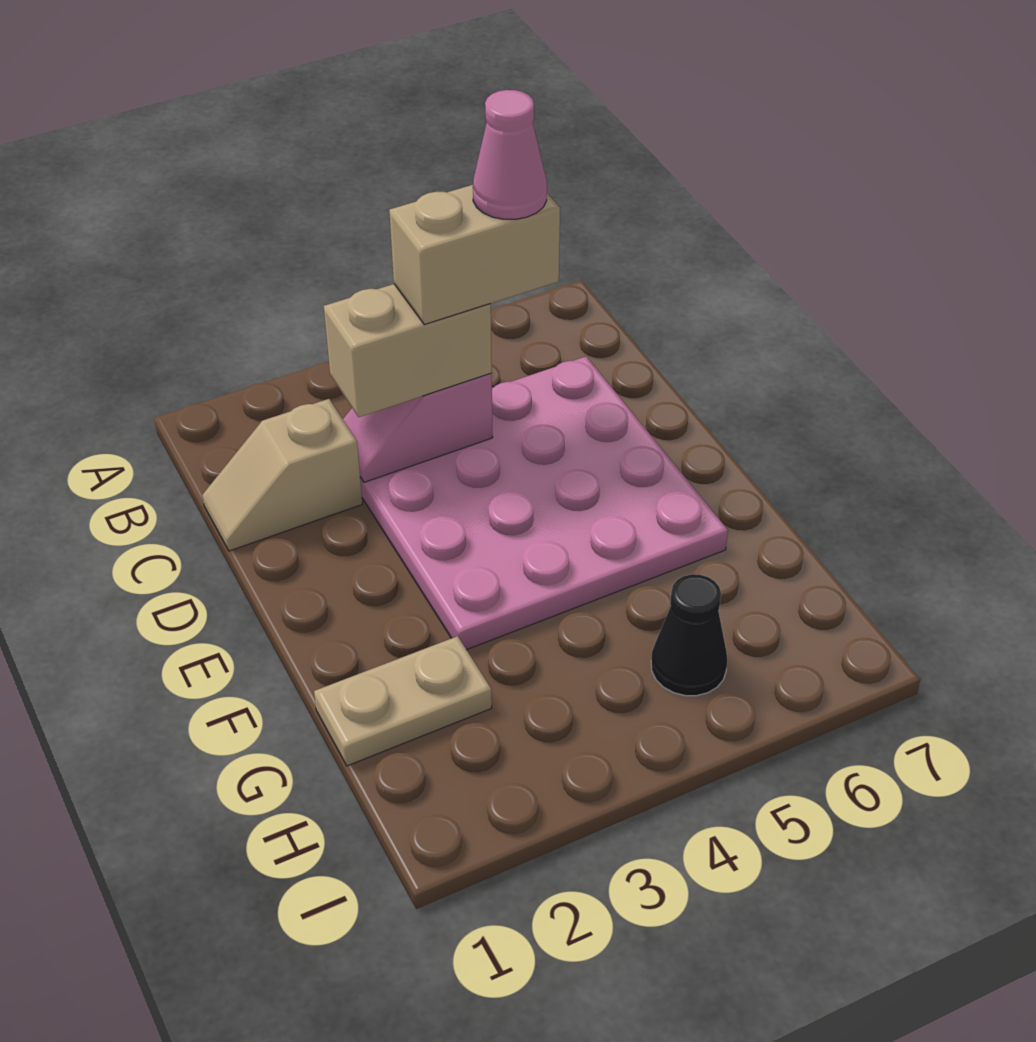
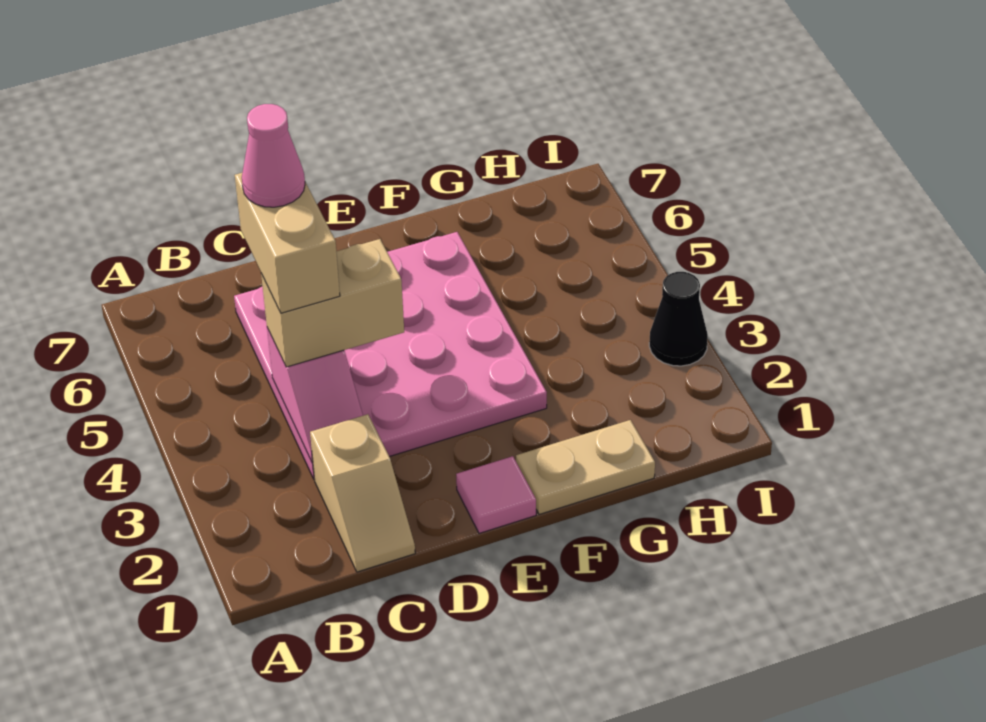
tan 1x2 brick [324,284,492,417] -> tan 1x2 brick turned to [261,239,404,367]
none -> pink 1x1 tile [456,456,536,533]
tan 1x2 plate [314,636,492,766] -> tan 1x2 plate turned to [516,420,655,514]
black 1x1 cone [651,574,727,696] -> black 1x1 cone moved to [649,272,708,366]

